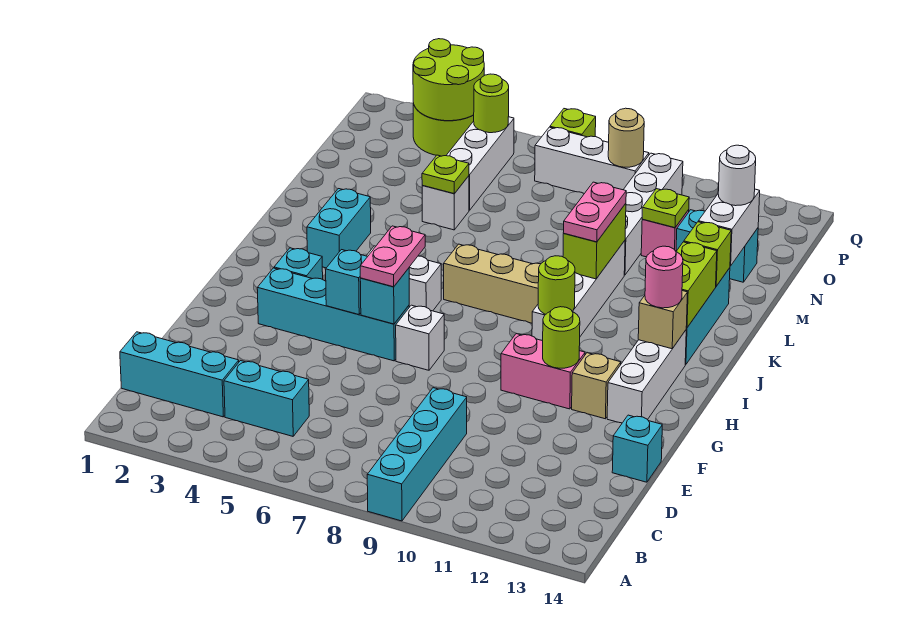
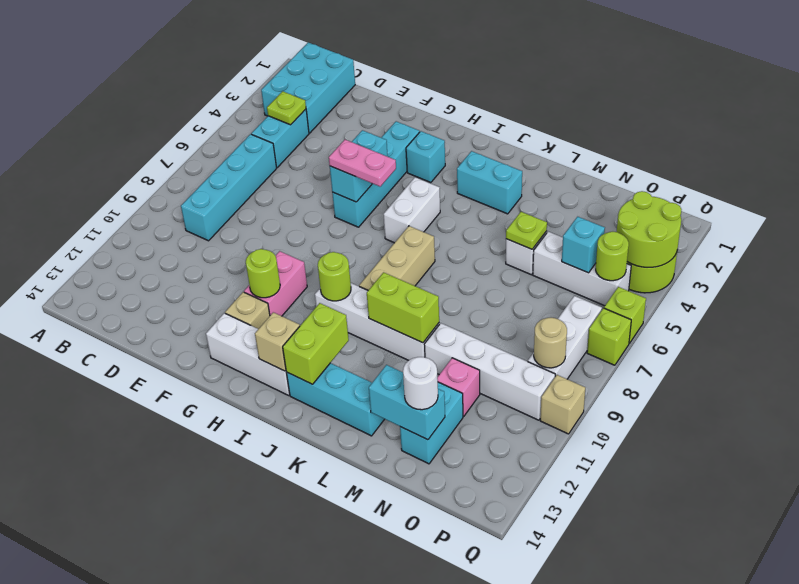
cyan 1x4 brick [367,388,467,521] -> cyan 1x4 brick turned to [181,134,277,241]
cyan 1x3 brick [120,332,239,417] -> cyan 2x3 brick [261,42,355,133]
cyan 1x1 brick [612,415,662,482] -> cyan 1x1 brick moved to [562,217,605,273]
white 1x1 brick [396,305,444,370] -> none
pink 1x1 round brick [645,246,683,308] -> none
lime 1x2 brick [676,242,717,328] -> lime 1x2 brick turned to [283,303,349,384]
pink 1x2 plate [563,182,626,242] -> none
lime 1x1 brick [684,222,731,286] -> lime 1x1 brick moved to [604,287,646,344]
white 1x2 brick [698,189,760,266] -> cyan 1x2 brick [369,365,445,440]
lime 1x1 plate [642,189,689,228] -> lime 1x1 plate moved to [267,91,306,125]
none -> tan 1x1 brick [540,375,585,434]

